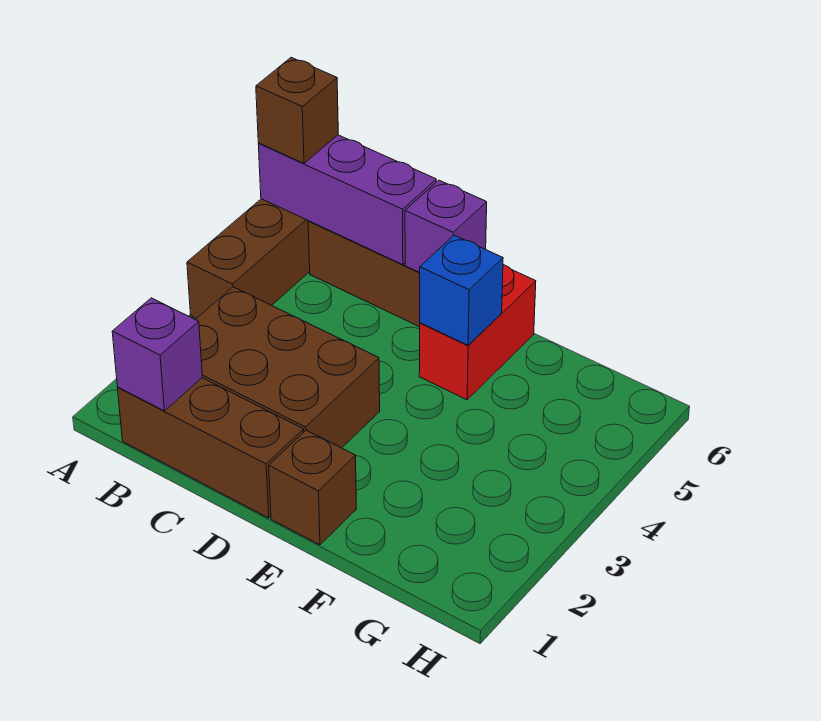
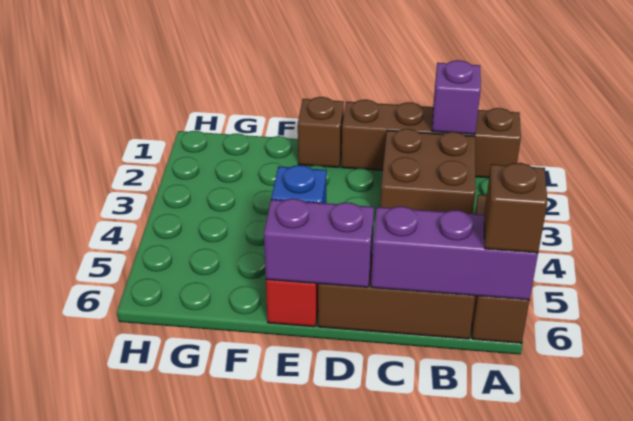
brown 1x3 brick [118,378,304,518] -> brown 1x4 brick [341,100,521,178]
brown 2x3 brick [196,287,380,448] -> brown 2x2 brick [380,129,475,214]
purple 1x1 brick [405,180,487,273] -> purple 1x2 brick [264,199,374,287]

